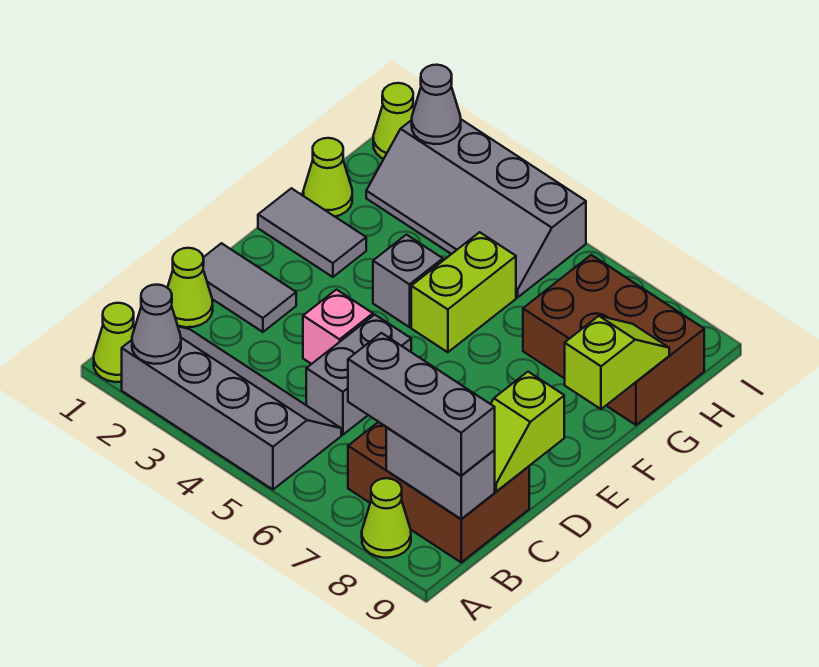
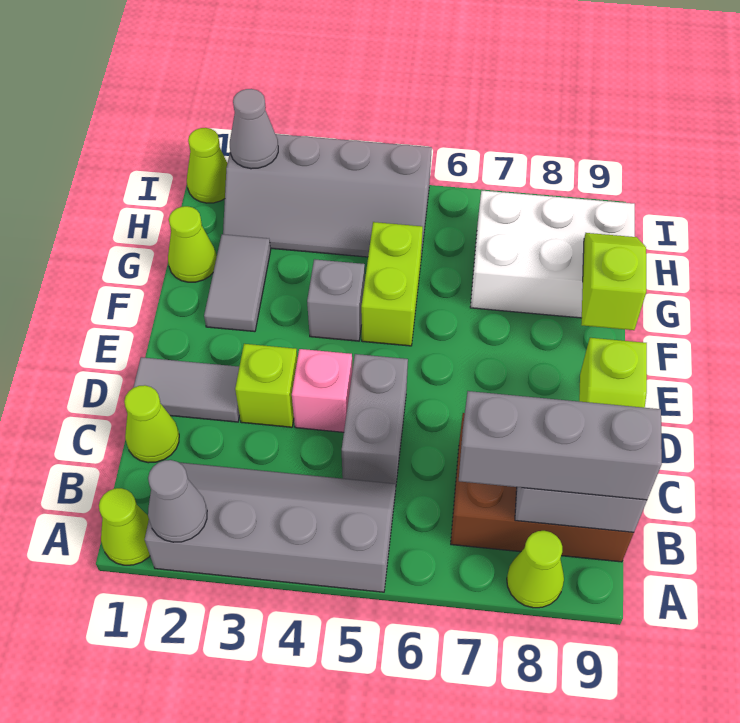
none -> lime 1x1 brick [235,344,297,427]
grey 1x2 tile [258,188,366,277] -> grey 1x2 tile turned to [204,234,271,332]
brown 2x3 brick [523,255,704,425] -> white 2x3 brick [470,191,635,318]

